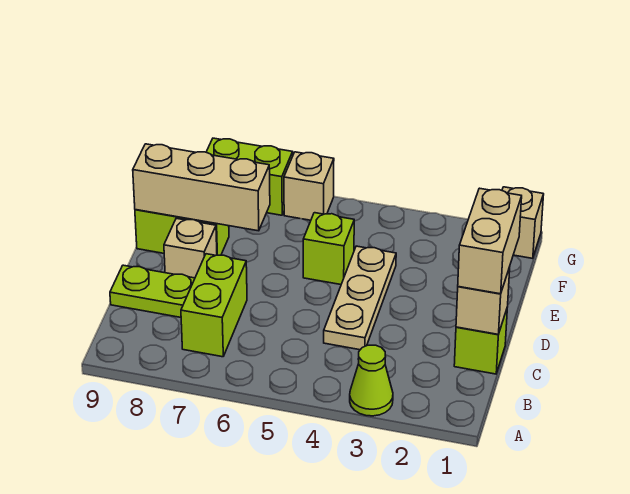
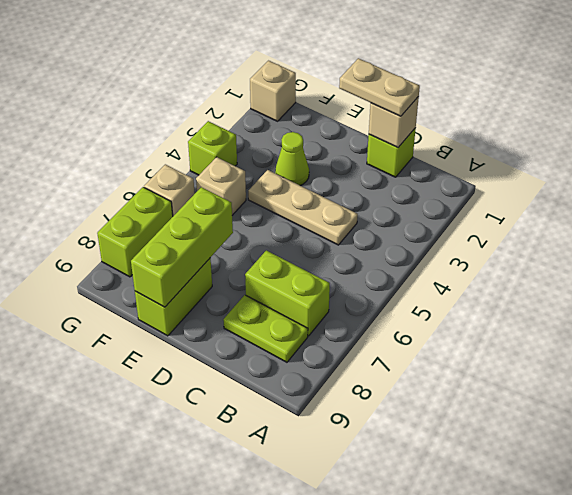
lime 1x1 cone [350,345,393,416] -> lime 1x1 cone moved to [275,132,309,186]
tan 1x2 brick [458,188,522,294] -> tan 1x2 plate [339,58,420,116]
lime 1x2 plate [110,265,195,317] -> lime 1x2 plate turned to [223,295,308,362]
tan 1x1 brick [164,218,217,278] -> tan 1x1 brick moved to [196,157,246,215]
lime 1x1 brick [303,213,354,285] -> lime 1x1 brick moved to [188,121,237,175]
tan 1x3 brick [133,144,270,231] -> lime 1x3 brick [131,187,233,307]

